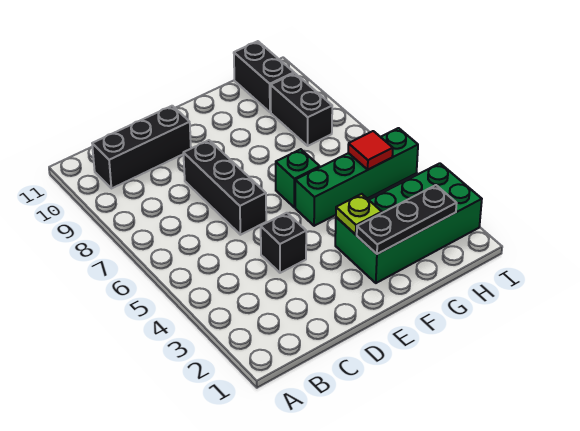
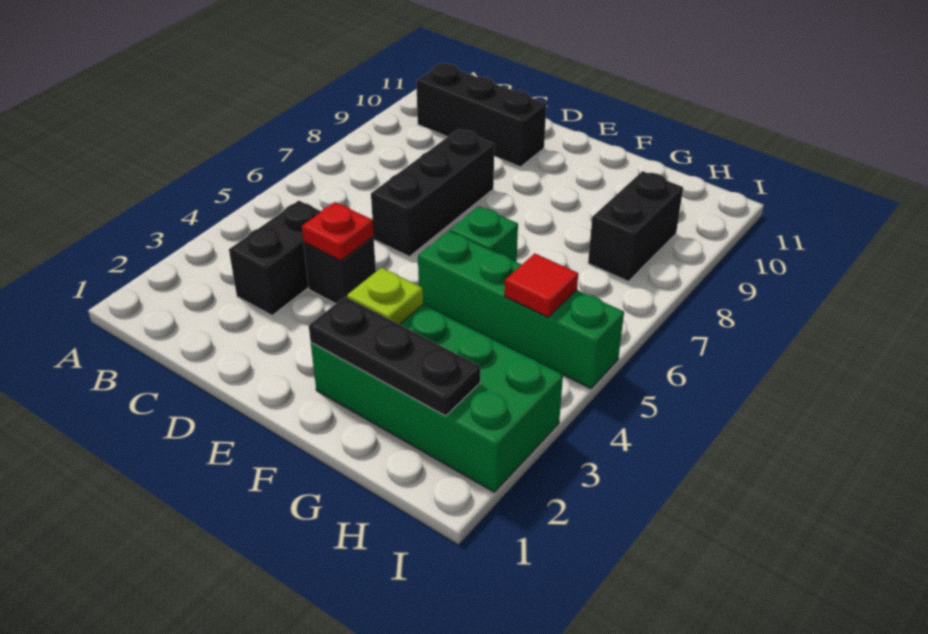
none -> red 1x1 plate [302,202,374,261]
black 1x2 brick [234,41,294,112] -> black 1x2 brick moved to [229,201,321,315]

